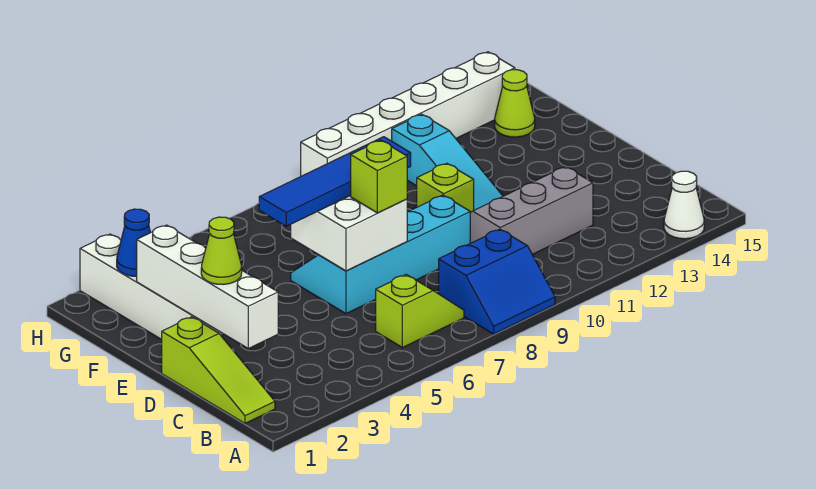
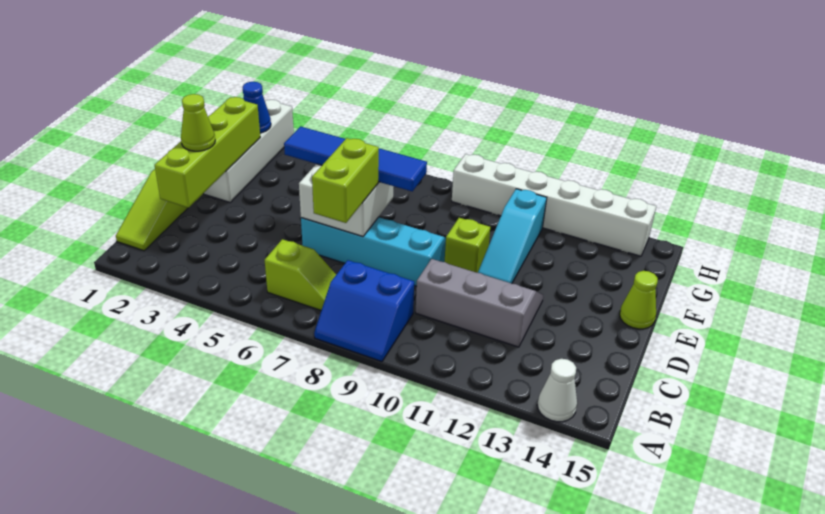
white 1x4 brick [137,225,278,348] -> lime 1x4 brick [155,97,260,208]
lime 1x1 brick [351,140,407,213] -> lime 1x2 brick [312,138,379,223]
lime 1x1 cone [495,70,535,137] -> lime 1x1 cone moved to [620,271,658,329]

